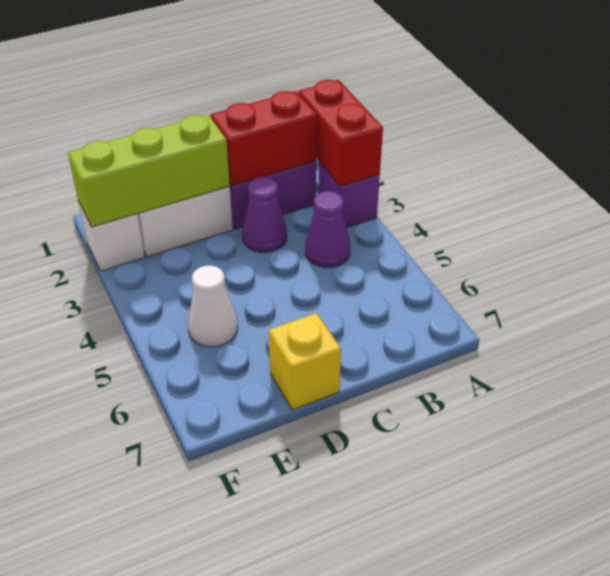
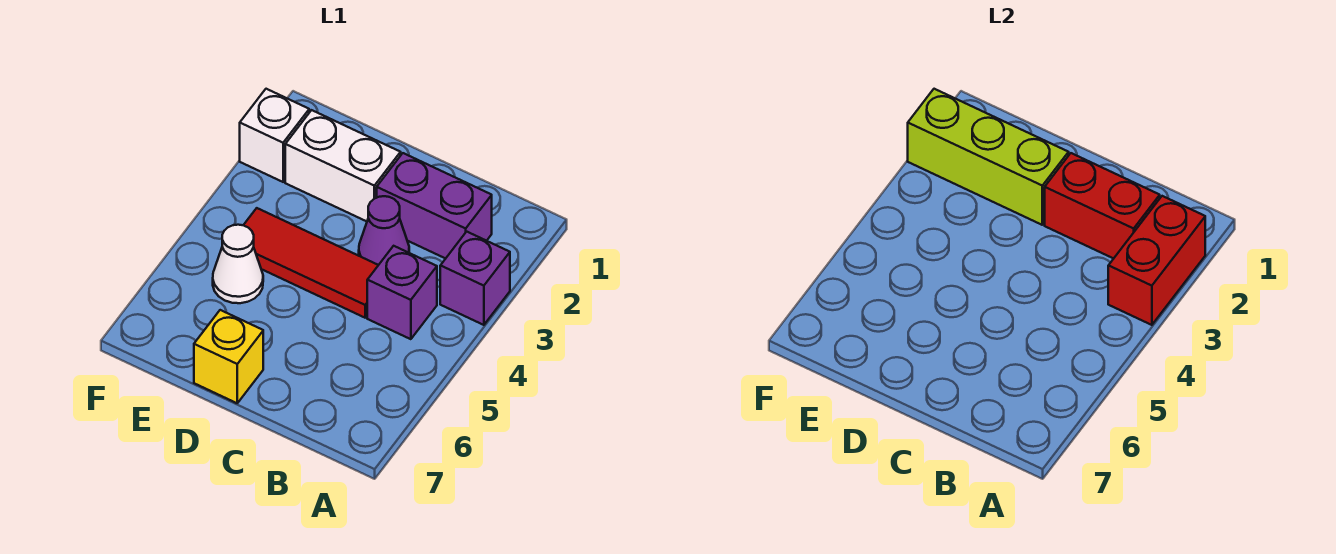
purple 1x1 cone [305,191,350,267] -> purple 1x1 brick [367,246,437,339]
none -> red 1x3 tile [244,208,378,318]

